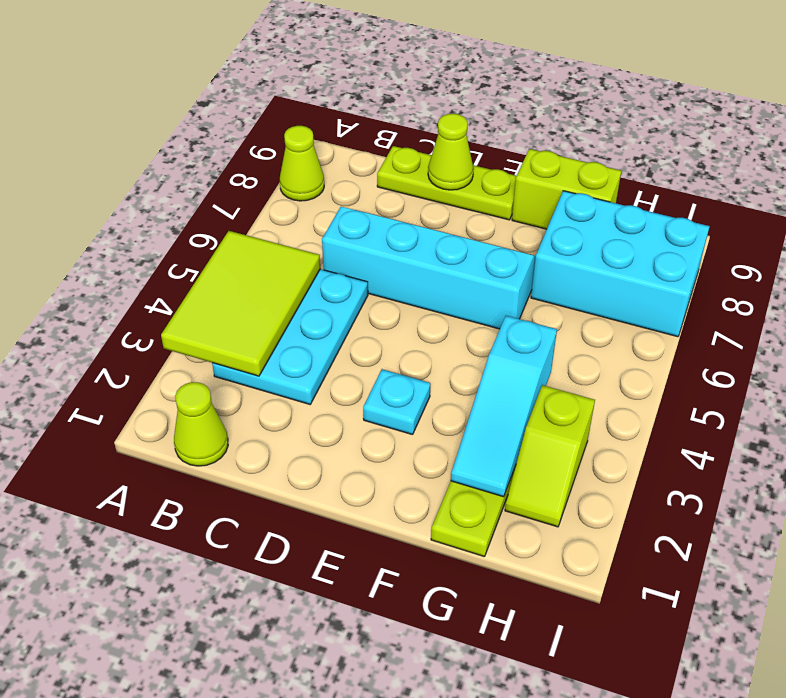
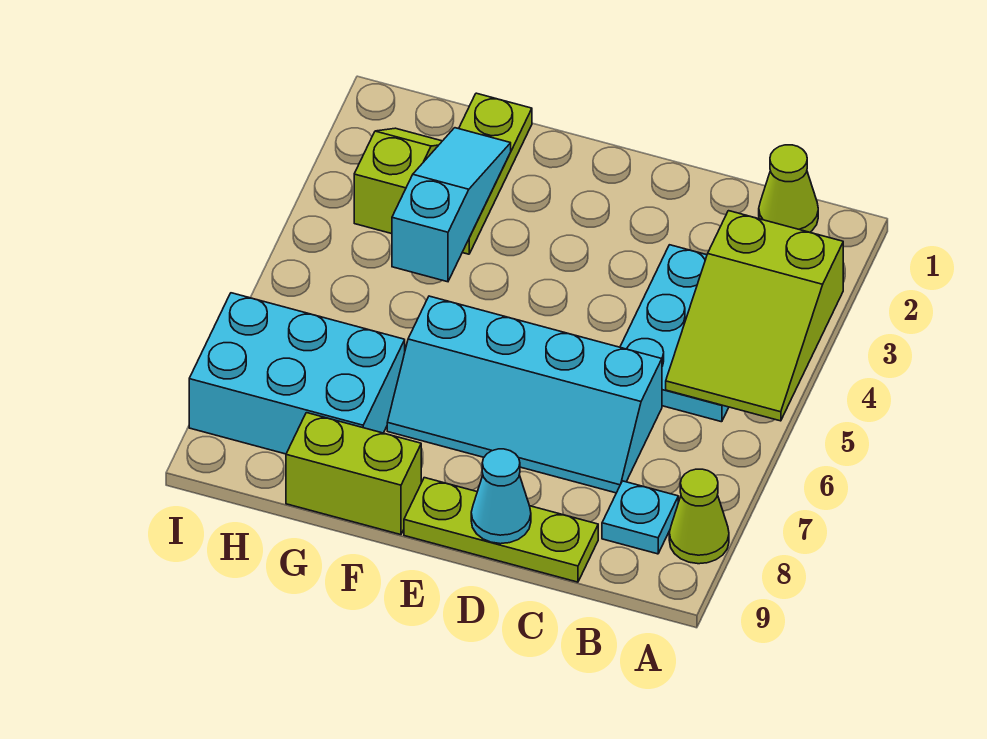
lime 2x3 tile [161,231,320,376] -> lime 2x3 slope [666,211,843,421]
lime 1x1 cone [428,114,474,190] -> cyan 1x1 cone [471,449,531,544]
cyan 1x1 plate [363,369,430,435] -> cyan 1x1 plate moved to [602,481,678,554]

